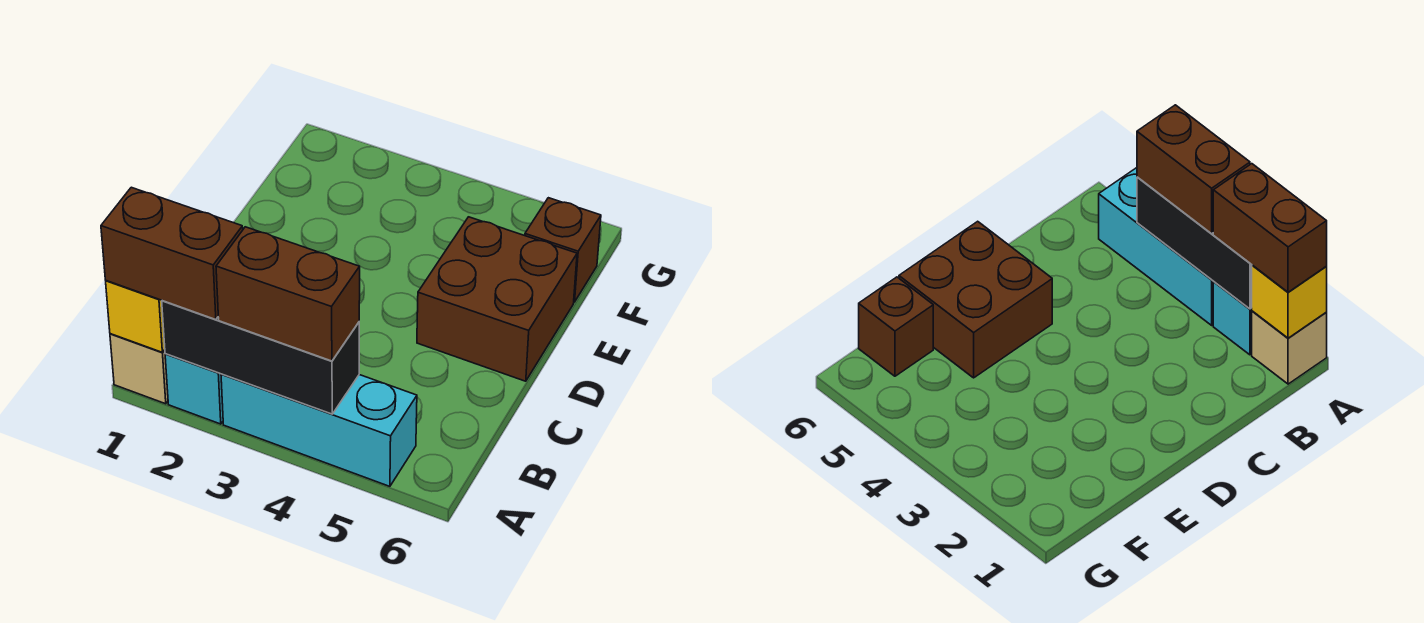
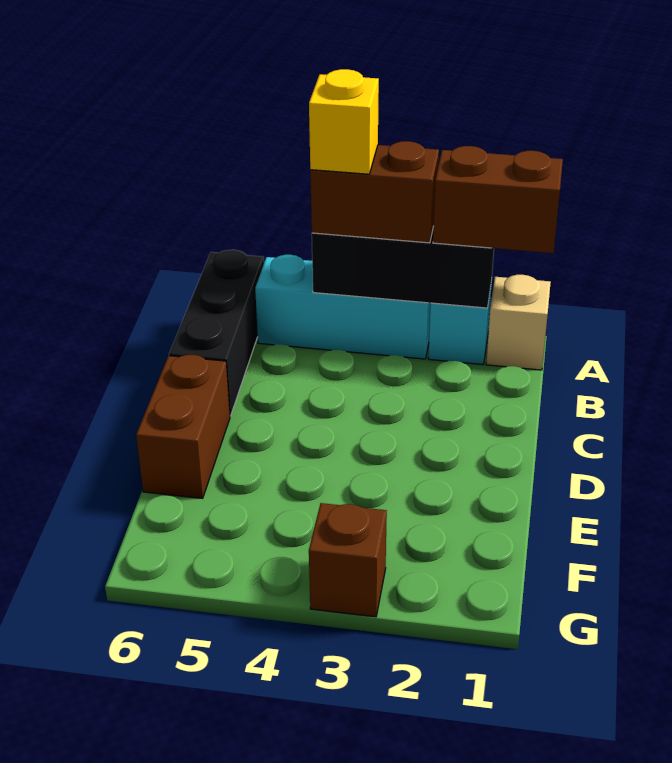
yellow 1x1 brick [106,281,165,352] -> yellow 1x1 brick moved to [309,69,379,174]
none -> black 1x3 brick [169,250,264,416]
brown 2x2 brick [417,217,577,381] -> brown 1x2 brick [136,355,230,498]
brown 1x1 brick [525,198,601,302] -> brown 1x1 brick moved to [309,503,387,617]

